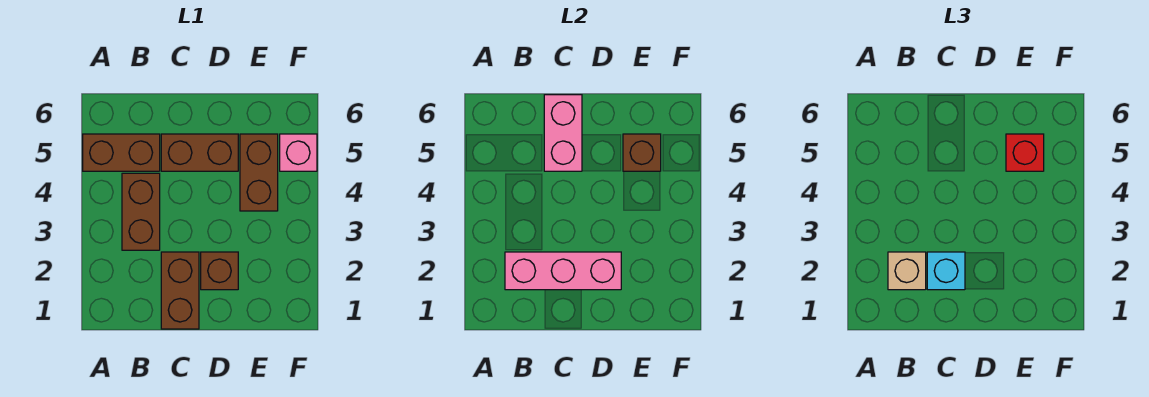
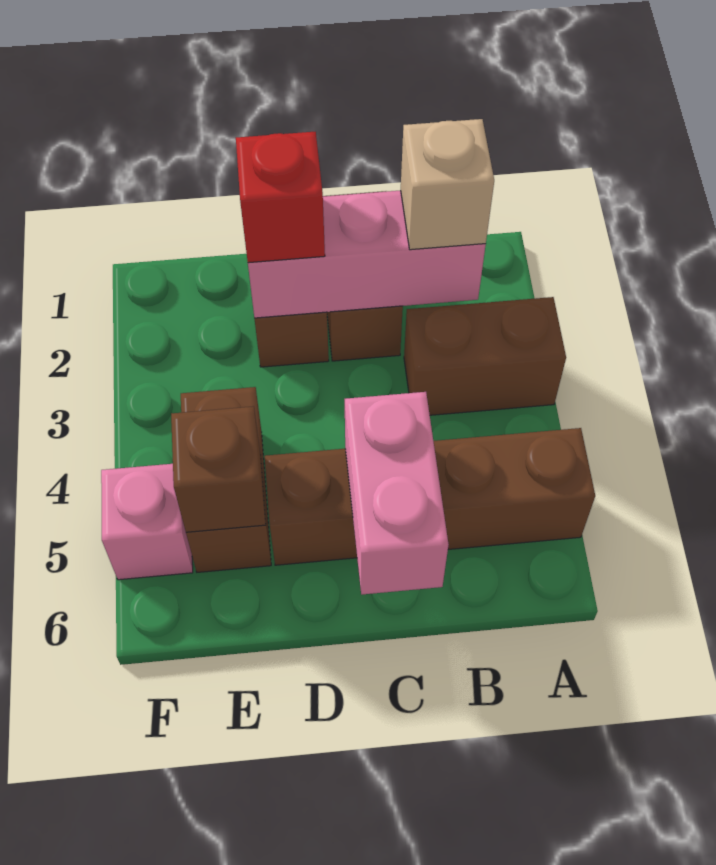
brown 1x2 brick [122,173,160,250] -> brown 1x2 brick turned to [404,297,566,415]
cyan 1x1 brick [927,252,965,290] -> none
red 1x1 brick [1006,134,1044,171] -> red 1x1 brick moved to [236,132,325,263]

